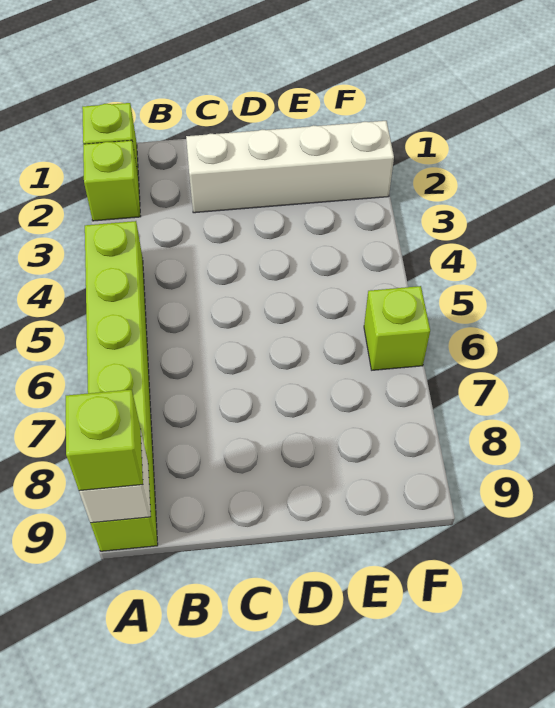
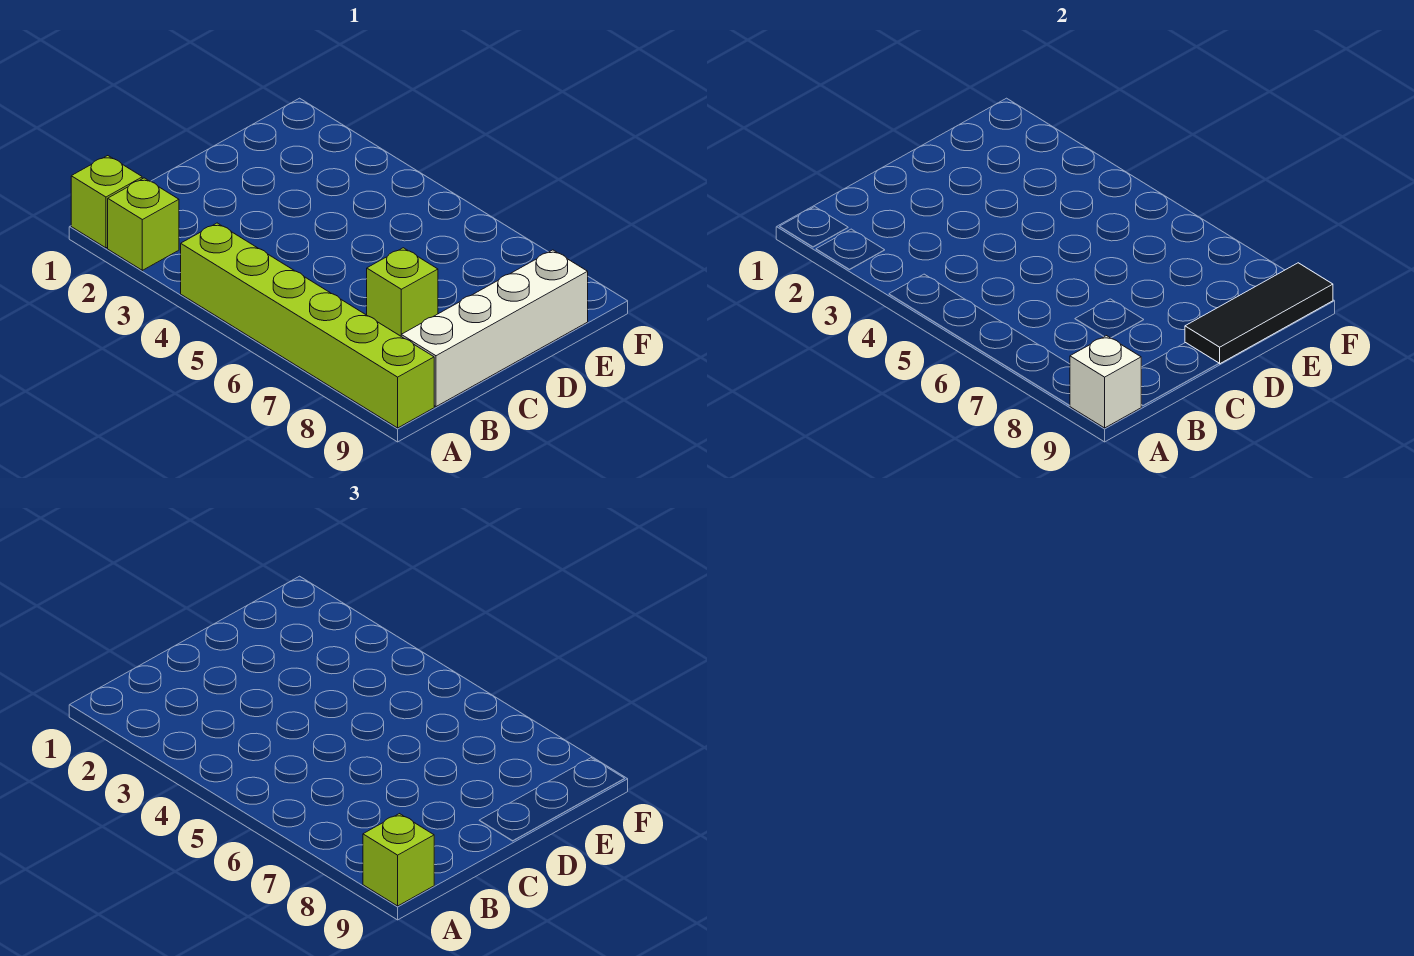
white 1x4 brick [186,121,394,213] -> white 1x4 brick moved to [401,250,588,407]
none -> black 1x3 tile [1185,263,1333,364]
lime 1x1 brick [364,286,430,370] -> lime 1x1 brick moved to [367,248,438,336]

